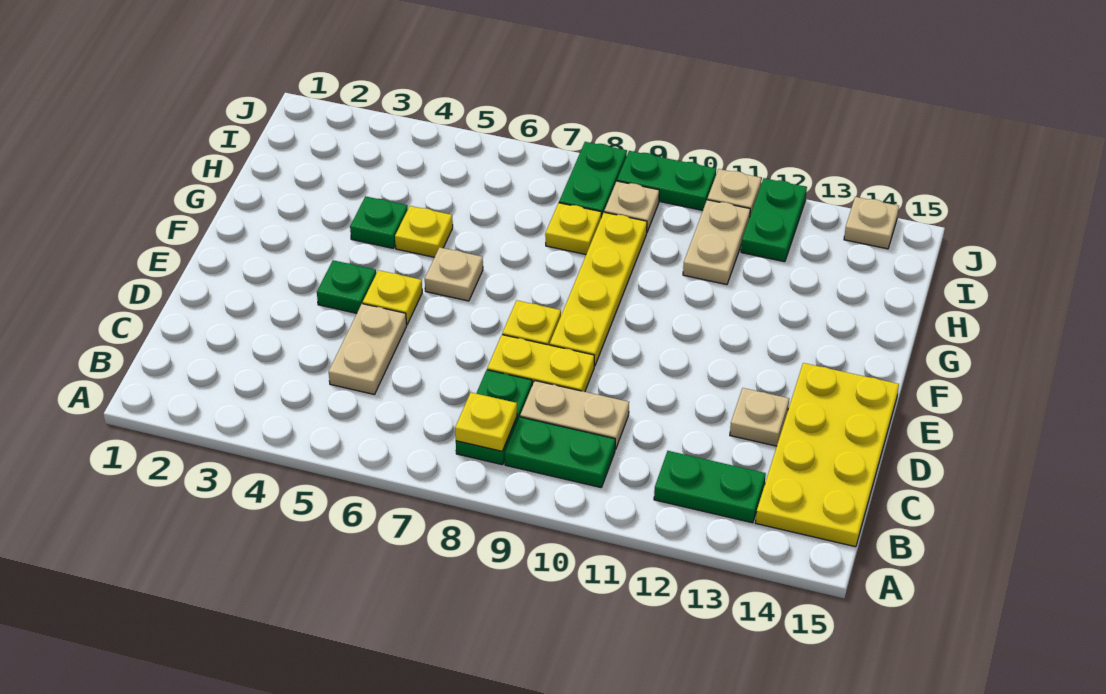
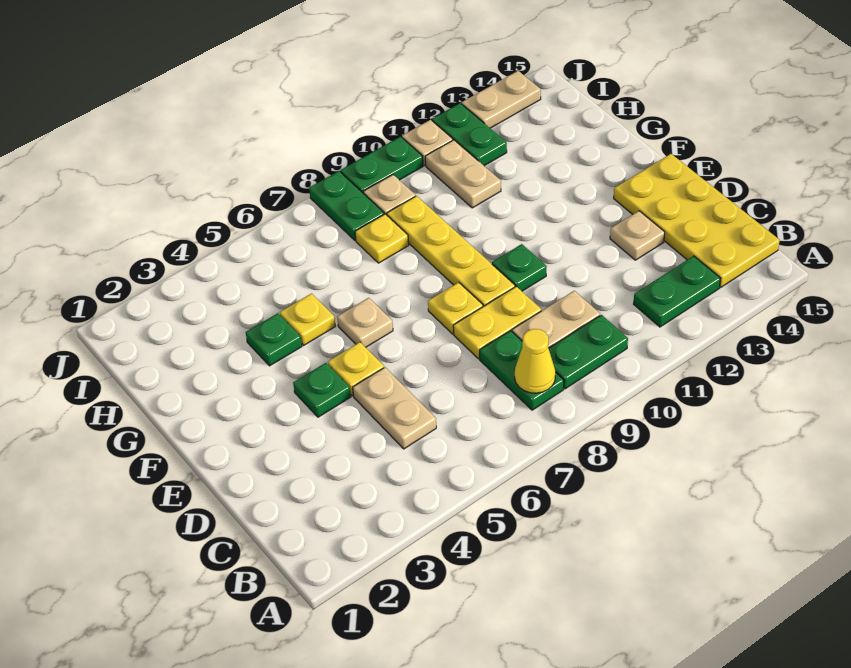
yellow 1x1 plate [455,393,517,451] -> yellow 1x1 cone [515,329,555,393]
none -> green 1x1 plate [492,244,547,291]
tan 1x1 plate [844,197,899,249] -> tan 1x2 plate [462,71,541,128]

